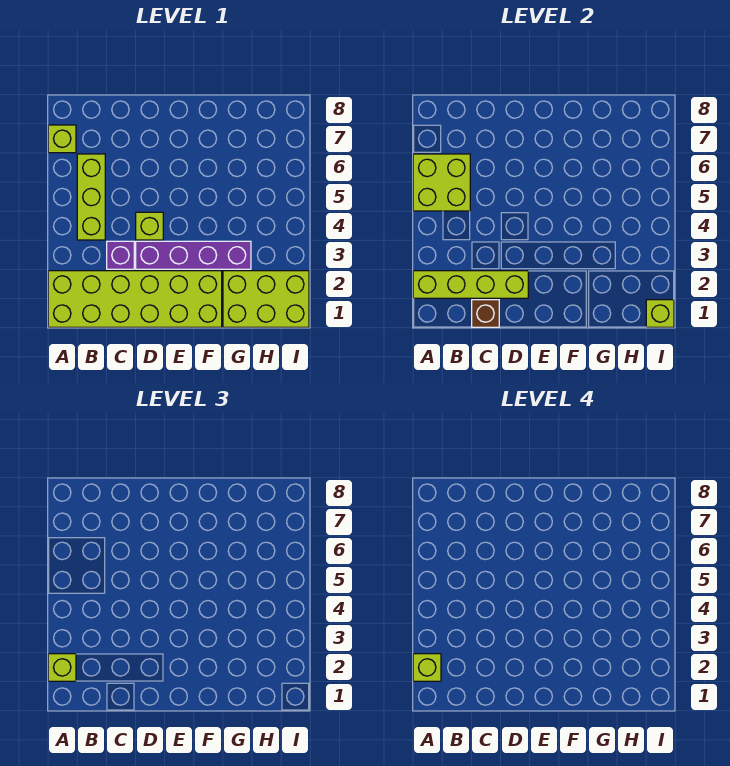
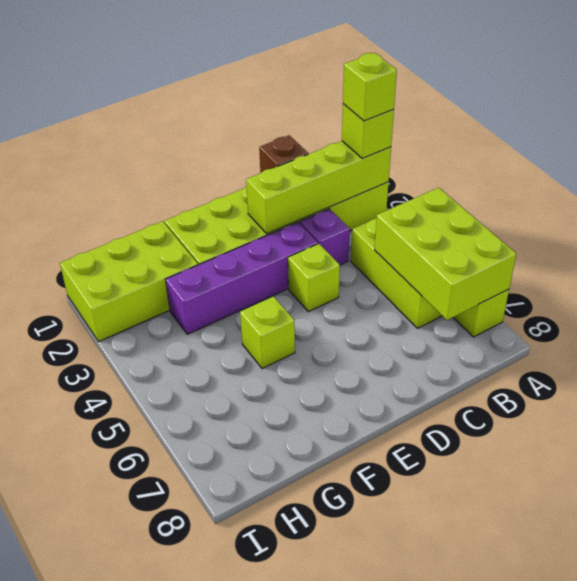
lime 2x2 brick [413,154,470,211] -> lime 2x3 brick [375,188,516,320]
lime 1x1 brick [646,300,674,327] -> lime 1x1 brick moved to [240,297,295,369]

